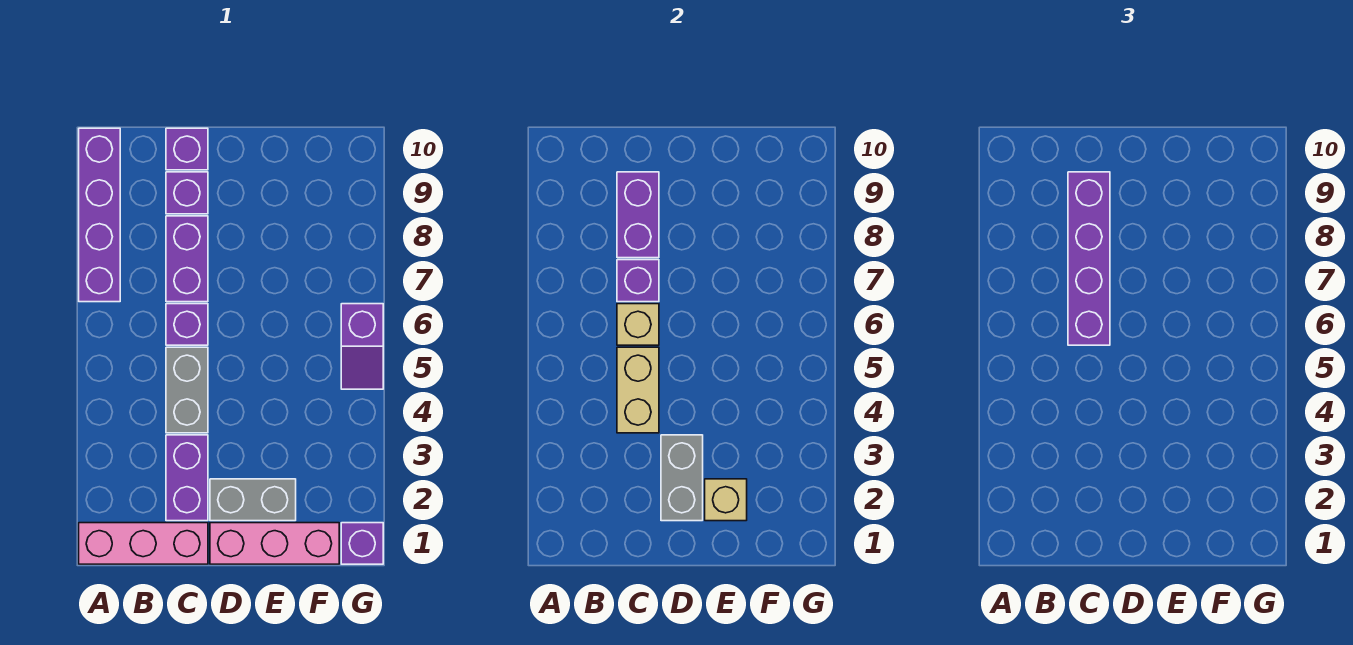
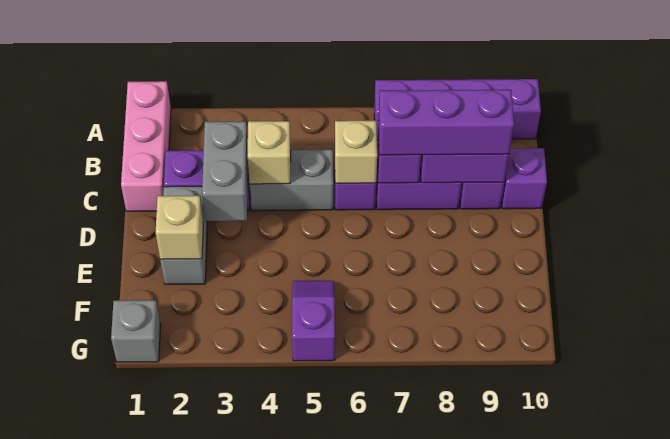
tan 1x2 brick [617,347,659,433] -> tan 1x1 brick [248,121,291,184]
purple 1x4 brick [1068,172,1110,345] -> purple 1x3 brick [378,90,514,155]
pink 1x3 brick [210,523,339,564] -> none
grey 1x2 brick [661,435,703,521] -> grey 1x2 brick turned to [202,121,248,221]
purple 1x1 brick [341,523,383,564] -> grey 1x1 brick [111,300,161,362]
purple 1x2 slope [341,304,383,389] -> purple 1x2 slope turned to [292,281,335,361]

